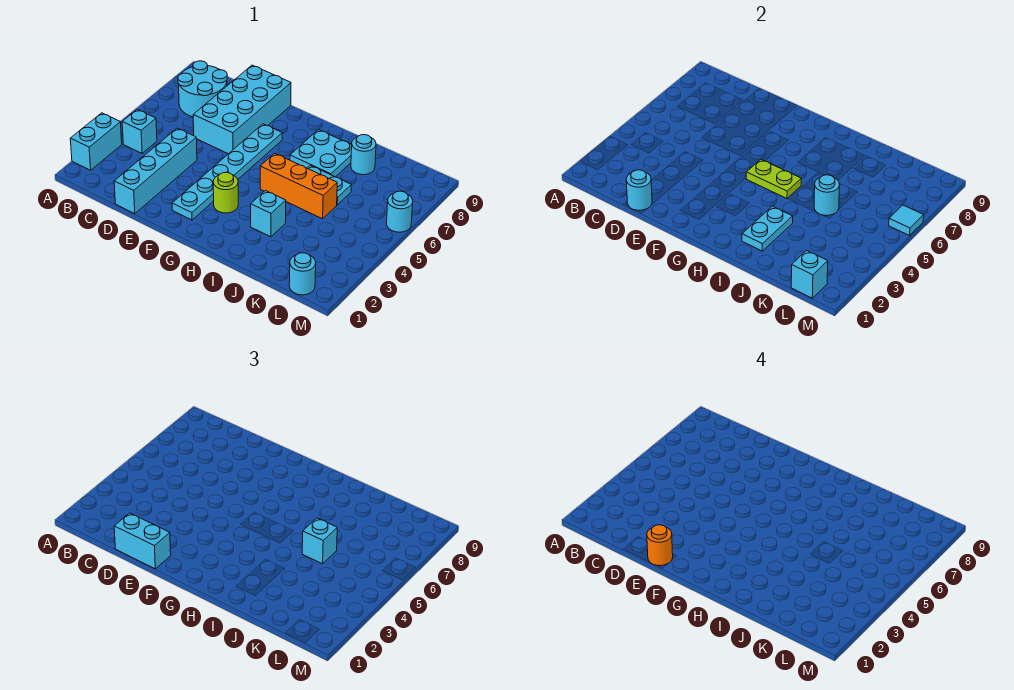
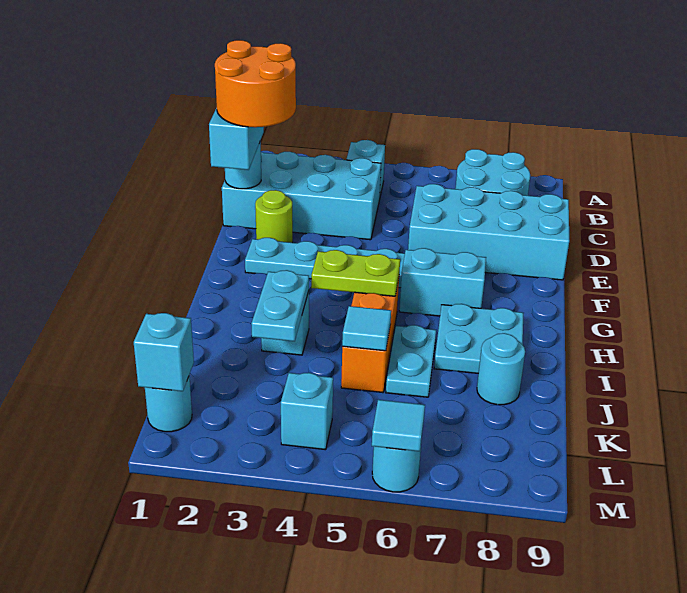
cyan 1x2 brick [70,113,122,170] -> cyan 1x2 brick moved to [399,248,486,316]
cyan 1x4 brick [114,128,197,214] -> cyan 2x4 brick [222,152,381,240]
orange 1x1 round brick [647,525,673,566] -> orange 2x2 round brick [215,40,296,127]
lime 1x1 round brick [213,172,238,213] -> lime 1x1 round brick moved to [255,190,293,243]
lime 1x2 plate [746,159,801,199] -> lime 1x2 plate turned to [311,250,400,296]
cyan 1x2 plate [742,206,793,251] -> cyan 1x2 plate turned to [251,270,309,341]
cyan 1x1 round brick [814,175,840,215] -> cyan 1x1 tile [342,306,391,351]
cyan 1x1 brick [302,518,337,564] -> cyan 1x1 brick moved to [281,373,333,450]

